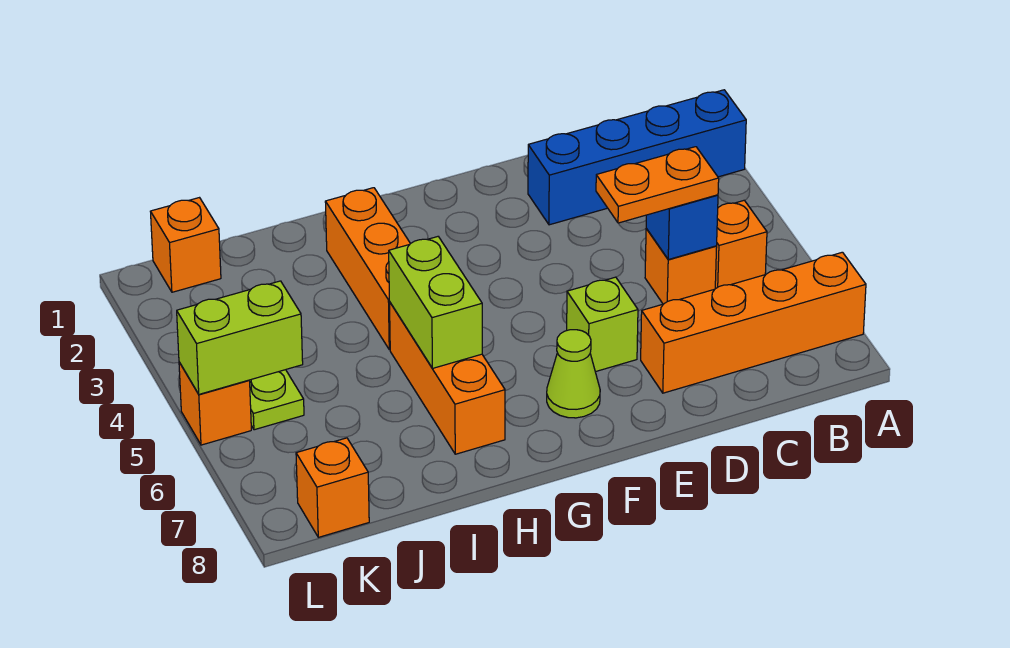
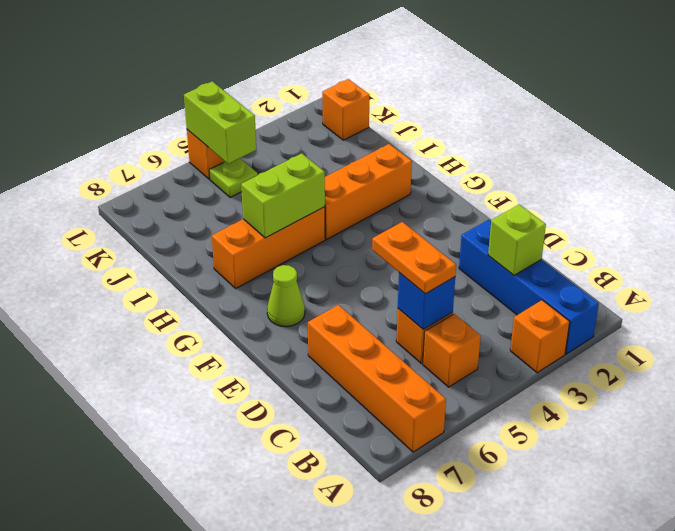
lime 1x1 brick [567,277,638,372] -> lime 1x1 brick moved to [488,205,546,275]
orange 1x1 brick [296,438,369,537] -> orange 1x1 brick moved to [510,300,570,373]

